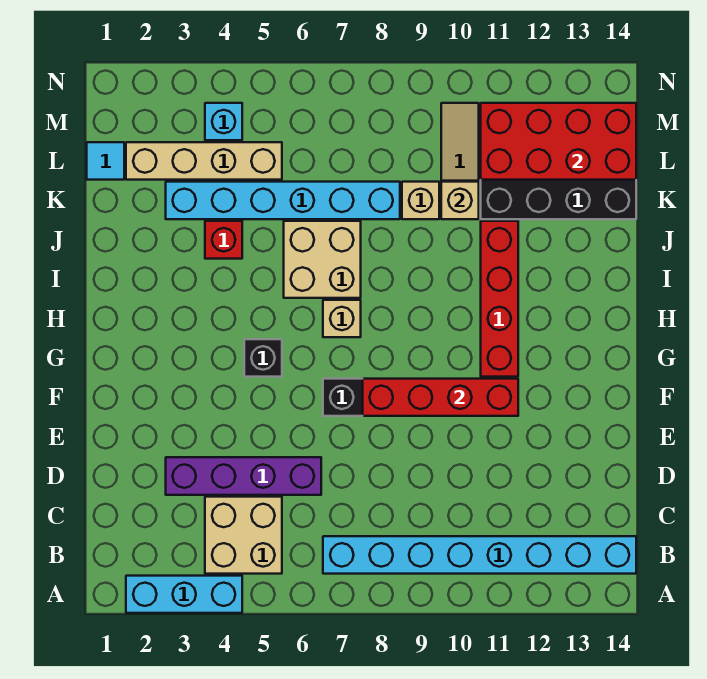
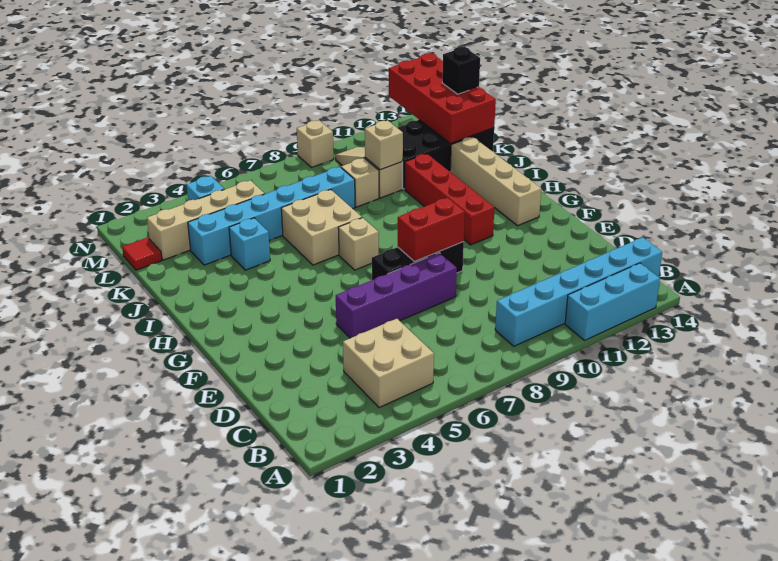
cyan 1x3 brick [126,576,242,613] -> cyan 1x3 brick moved to [565,263,660,340]
cyan 1x8 brick [323,536,636,574] -> cyan 1x6 brick [495,237,662,346]
purple 1x4 brick [166,457,321,495] -> purple 1x4 brick moved to [336,253,457,338]
red 1x4 brick [363,379,518,416] -> red 1x2 brick [398,198,465,262]
black 1x1 brick [244,339,282,377] -> black 1x1 brick moved to [442,47,480,94]
none -> tan 1x4 brick [450,137,541,226]
red 1x1 brick [205,221,242,259] -> cyan 1x1 brick [229,218,270,270]
cyan 1x1 tile [87,142,124,180] -> red 1x1 tile [122,237,162,270]
red 2x4 brick [481,103,636,180] -> red 2x4 brick turned to [389,53,496,144]
none -> tan 1x1 brick [297,120,334,168]

